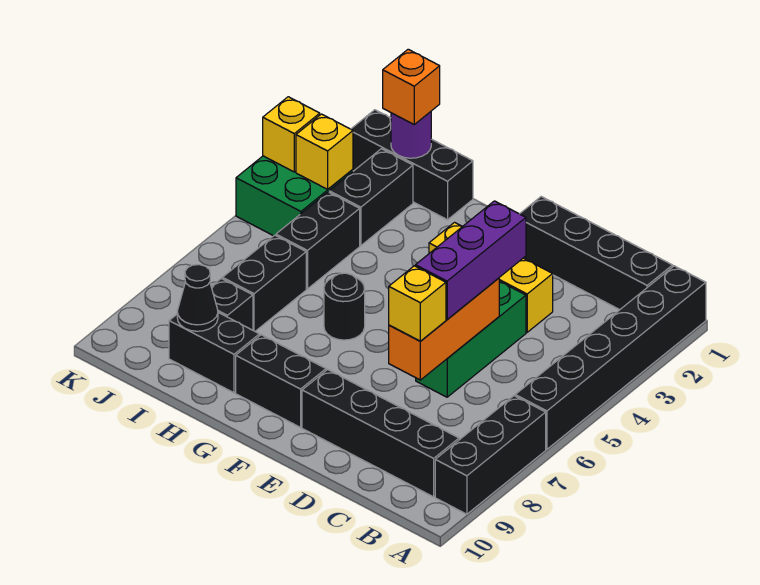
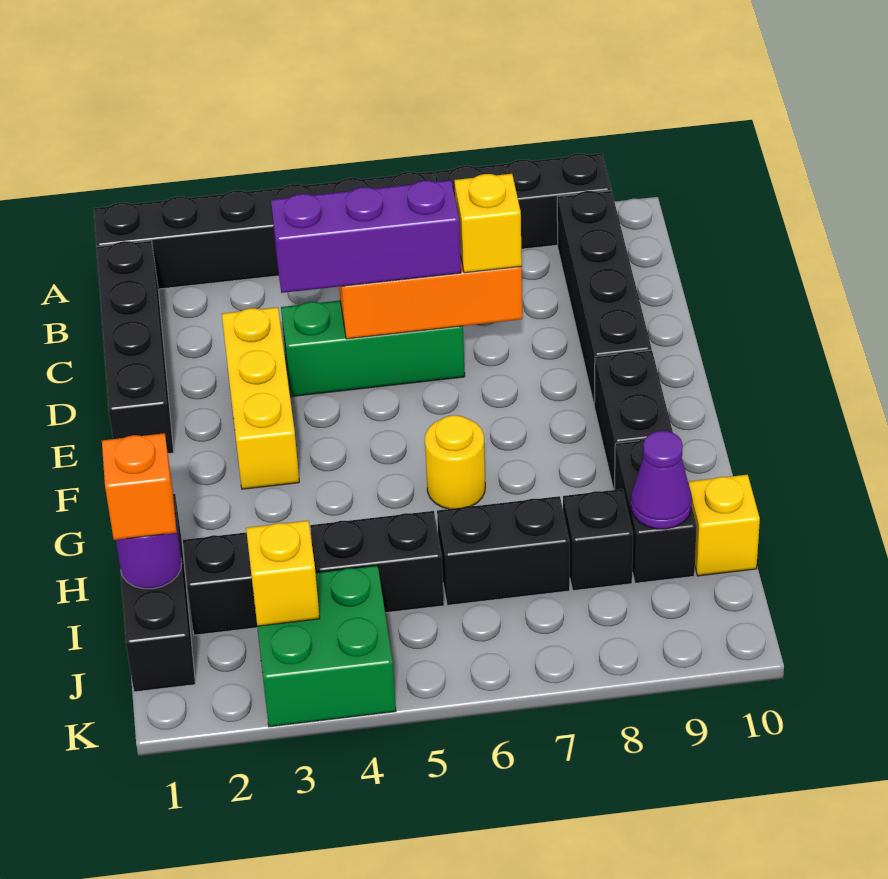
black 1x1 round brick [324,273,365,340] -> yellow 1x1 round brick [425,415,485,509]
black 1x1 cone [177,265,218,331] -> purple 1x1 cone [631,431,692,529]
yellow 1x1 brick [263,97,320,172] -> yellow 1x1 brick moved to [688,475,760,576]

